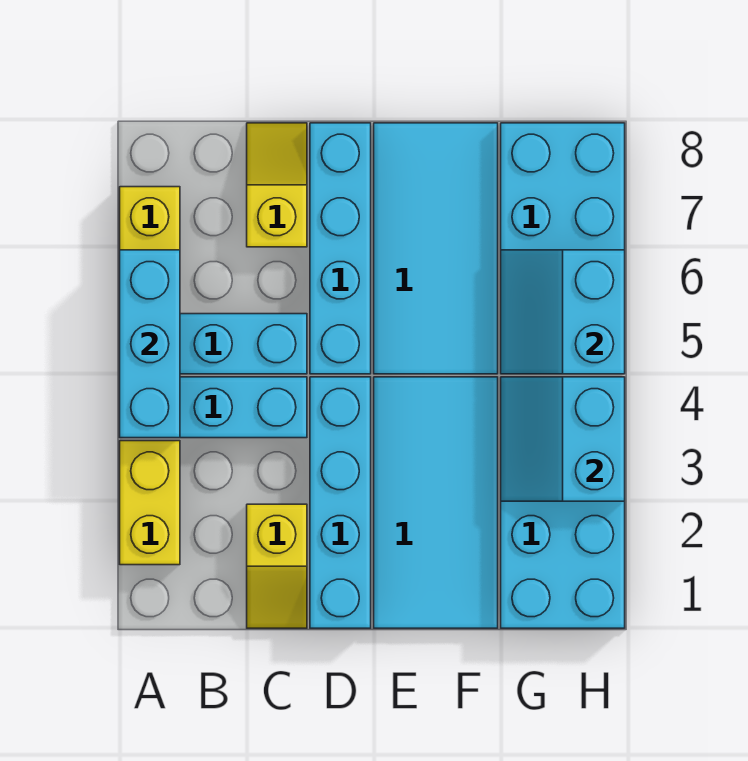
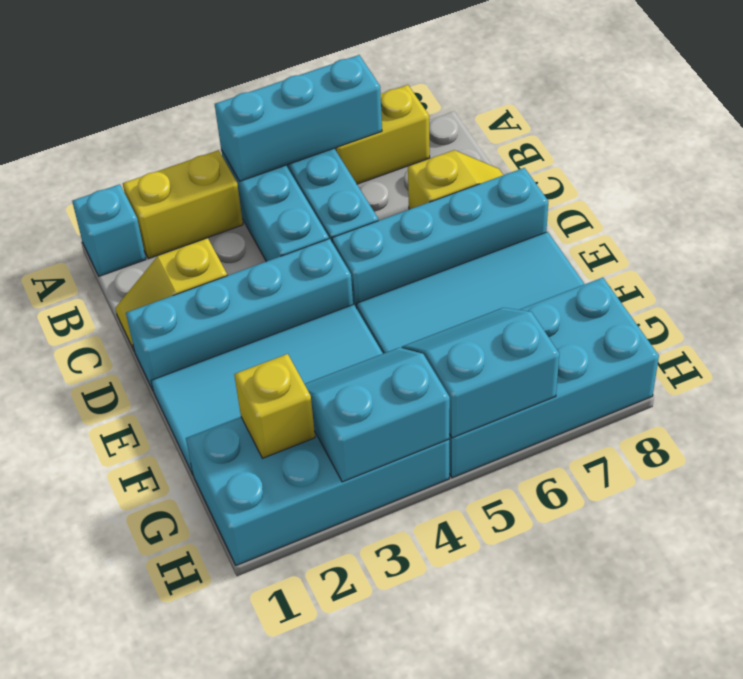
none -> cyan 1x1 brick [72,184,146,276]
none -> yellow 1x1 brick [234,354,315,458]

